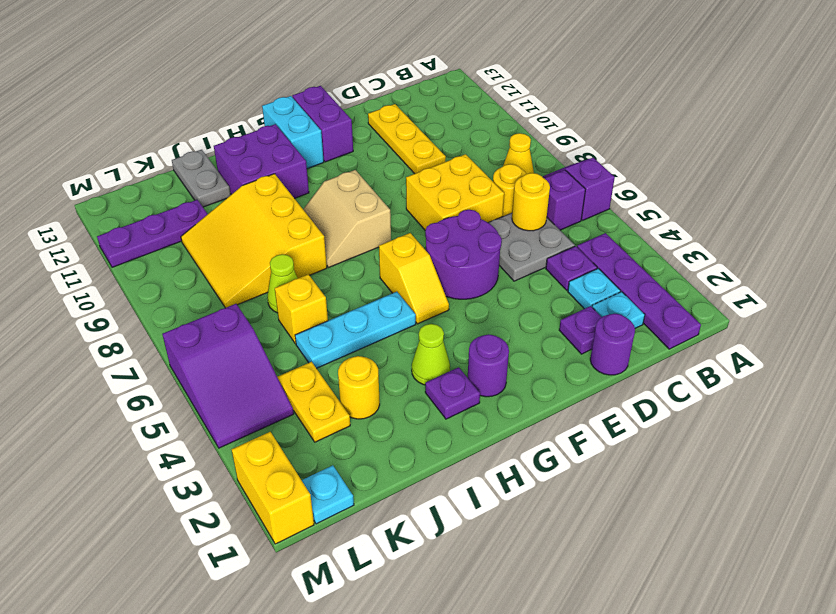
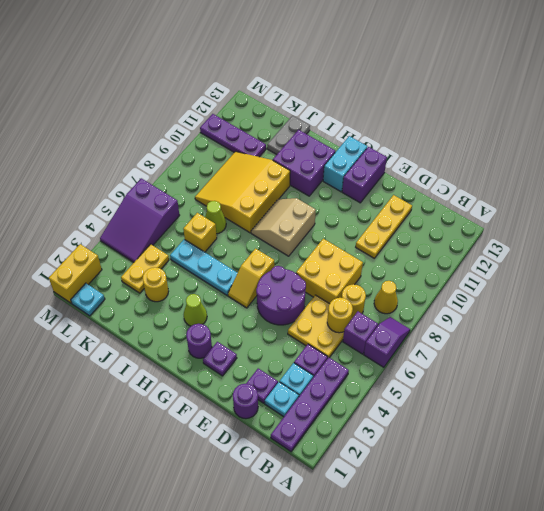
grey 2x2 plate [488,213,575,281] -> yellow 2x2 plate [288,295,352,358]
purple 1x1 plate [425,367,480,419] -> purple 1x1 plate moved to [203,342,237,376]

